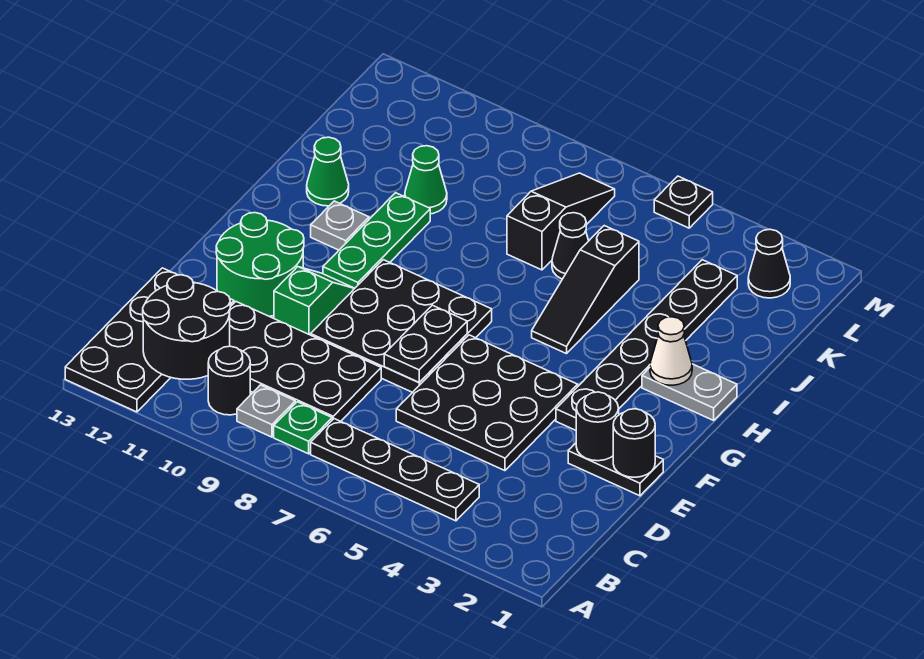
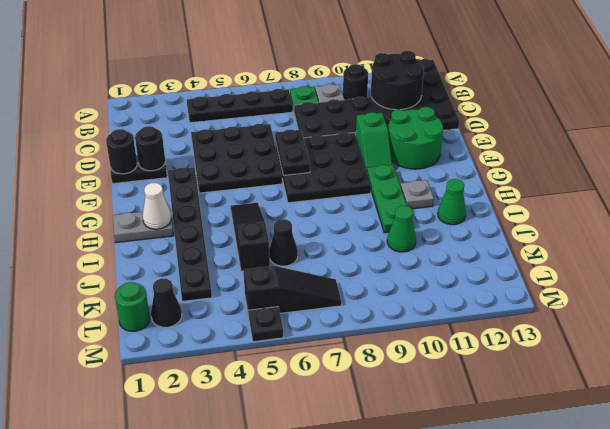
black 1x3 slope [507,173,615,270] -> black 1x3 slope turned to [243,266,341,316]
none -> green 1x1 round brick [115,282,150,331]

